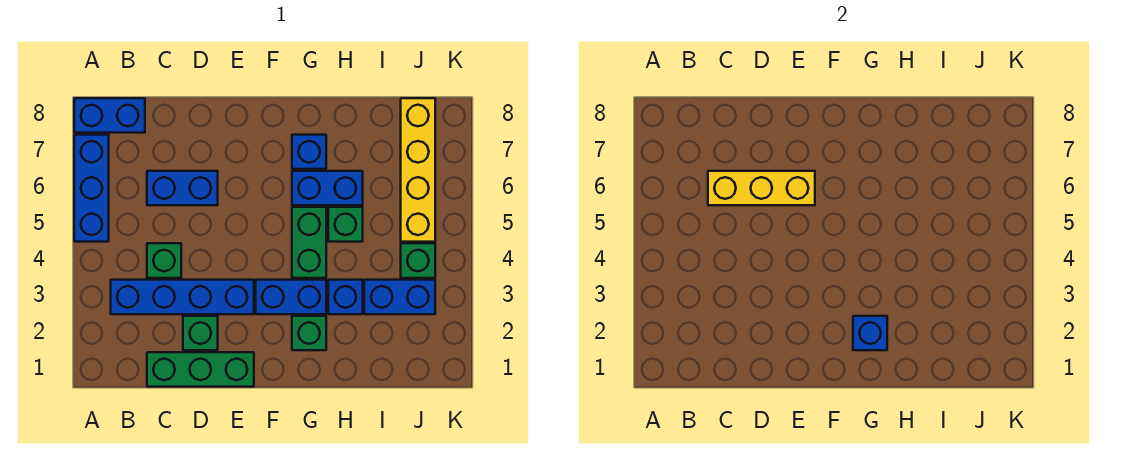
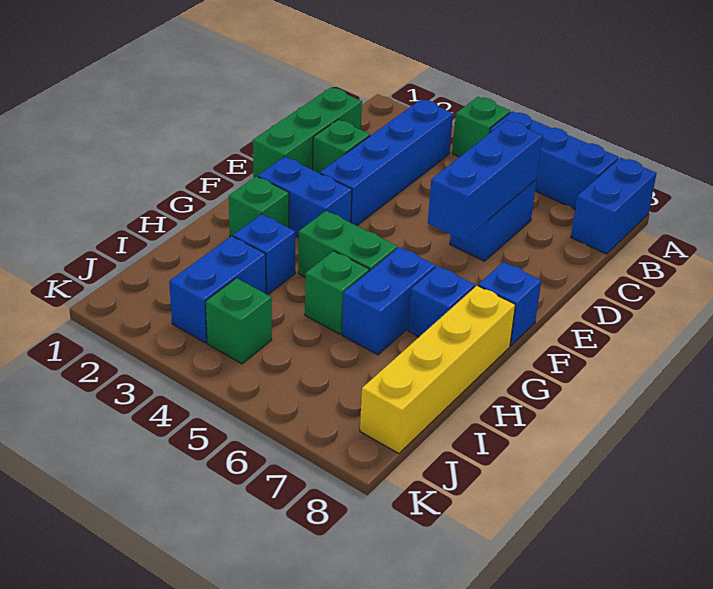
green 1x1 brick [147,243,181,278] -> green 1x1 brick moved to [452,97,510,157]
yellow 1x3 brick [708,171,815,205] -> blue 1x3 brick [428,120,543,241]
blue 1x2 brick [256,280,326,314] -> blue 1x2 brick turned to [258,157,352,237]
blue 1x1 brick [853,316,887,350] -> blue 1x1 brick moved to [478,262,541,346]
yellow 1x4 brick [401,98,435,242] -> yellow 1x4 brick turned to [360,286,515,454]

